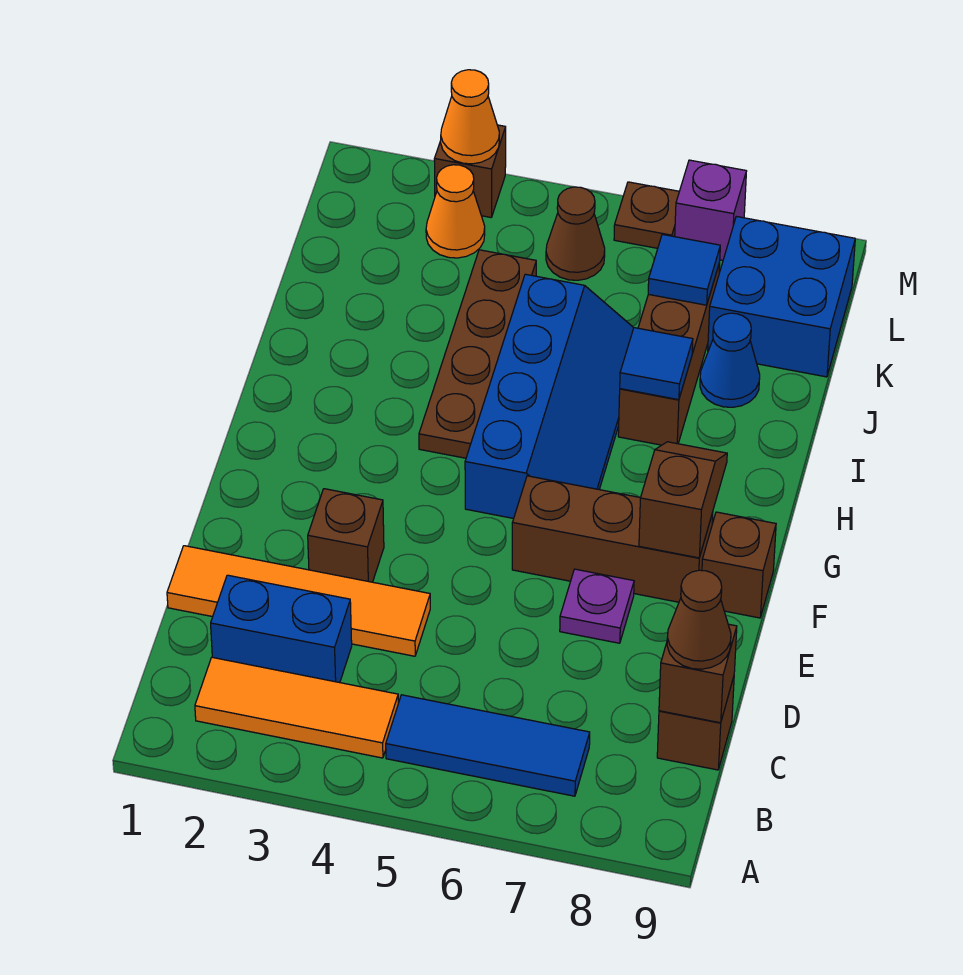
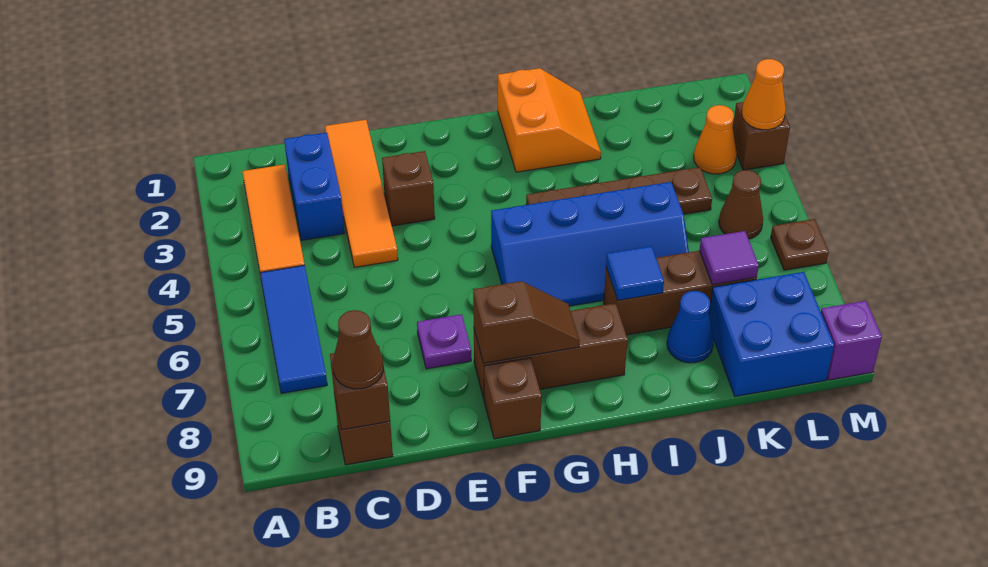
brown 1x3 brick [512,476,713,602] -> brown 1x3 brick turned to [474,303,628,398]
none -> orange 2x2 slope [498,68,601,172]
blue 1x1 tile [648,234,720,305] -> purple 1x1 tile [699,231,759,285]
purple 1x1 brick [675,160,746,260] -> purple 1x1 brick moved to [821,301,882,380]

